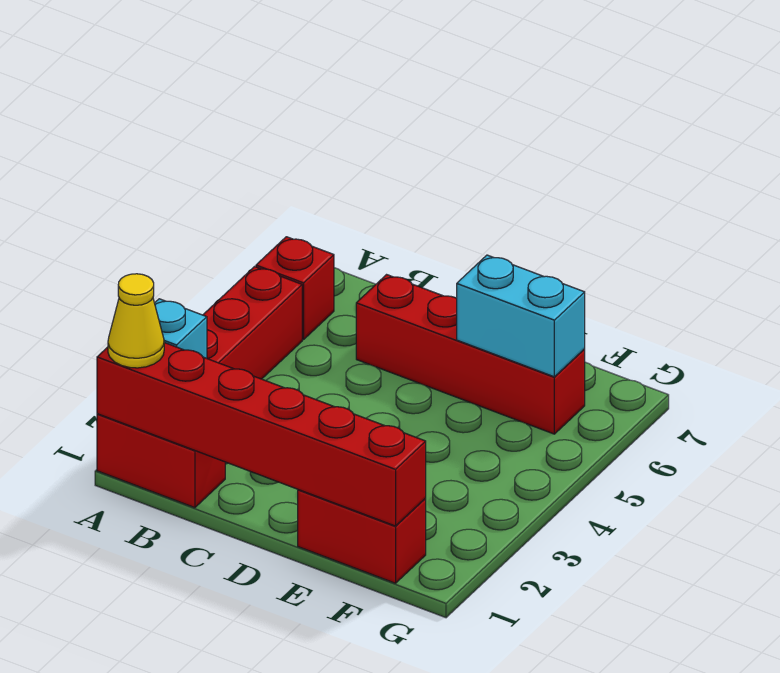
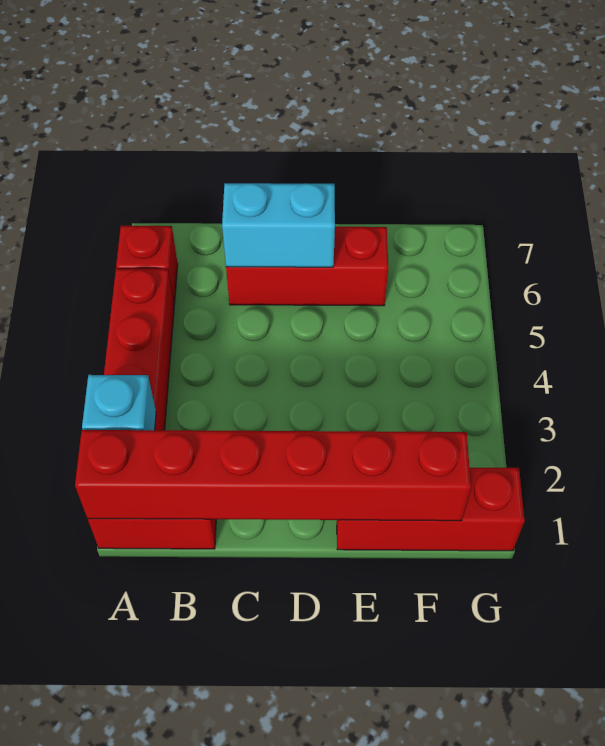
yellow 1x1 cone [108,274,164,368] -> none
red 1x4 brick [356,275,585,434] -> red 1x3 brick [226,227,388,306]
red 1x2 brick [298,490,426,583] -> red 1x3 brick [337,467,525,551]
cyan 1x2 brick [457,255,585,377] -> cyan 1x2 brick moved to [222,183,335,267]

